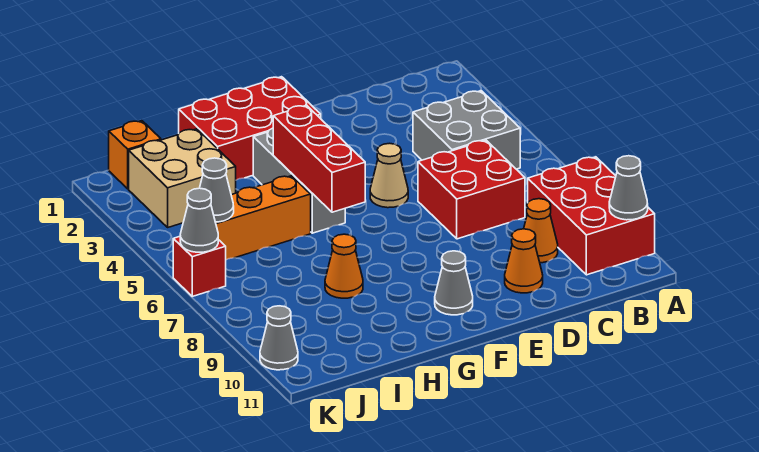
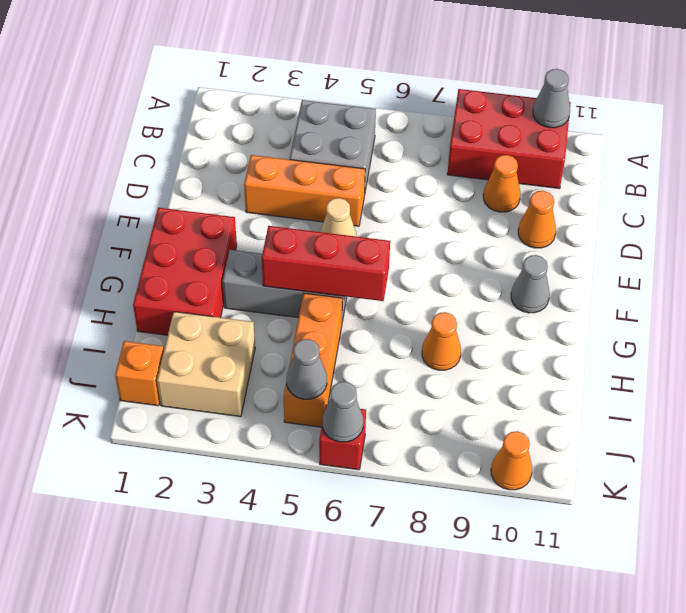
red 2x2 brick [418,140,525,239] -> none
none -> orange 1x3 brick [244,155,365,226]
grey 1x1 cone [260,306,298,370] -> orange 1x1 cone [491,431,532,490]

